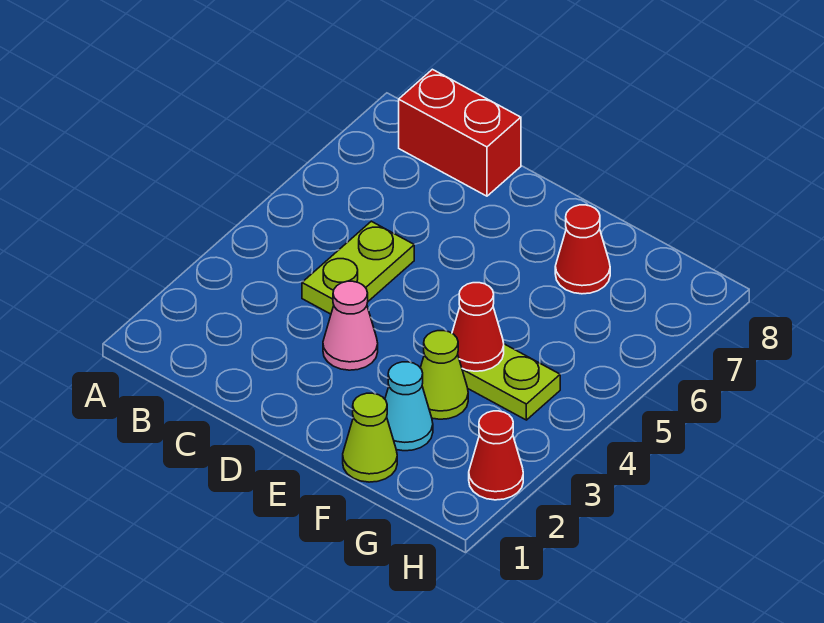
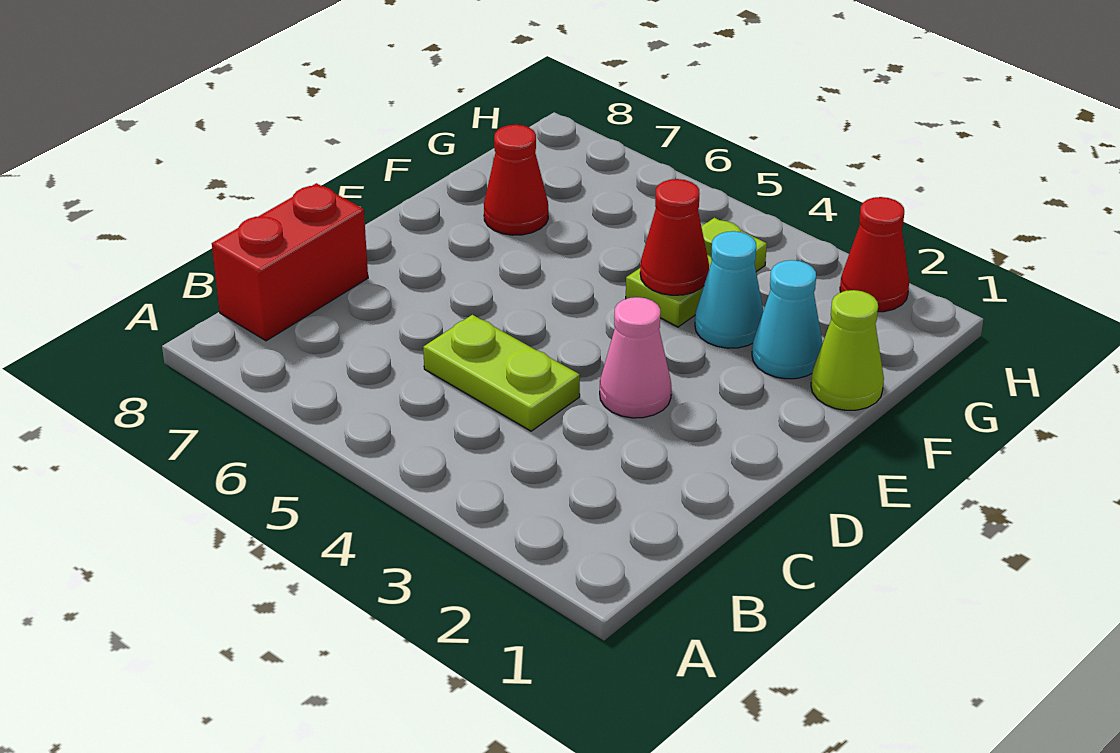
lime 1x1 cone [421,331,468,419] -> cyan 1x1 cone [695,231,763,348]

